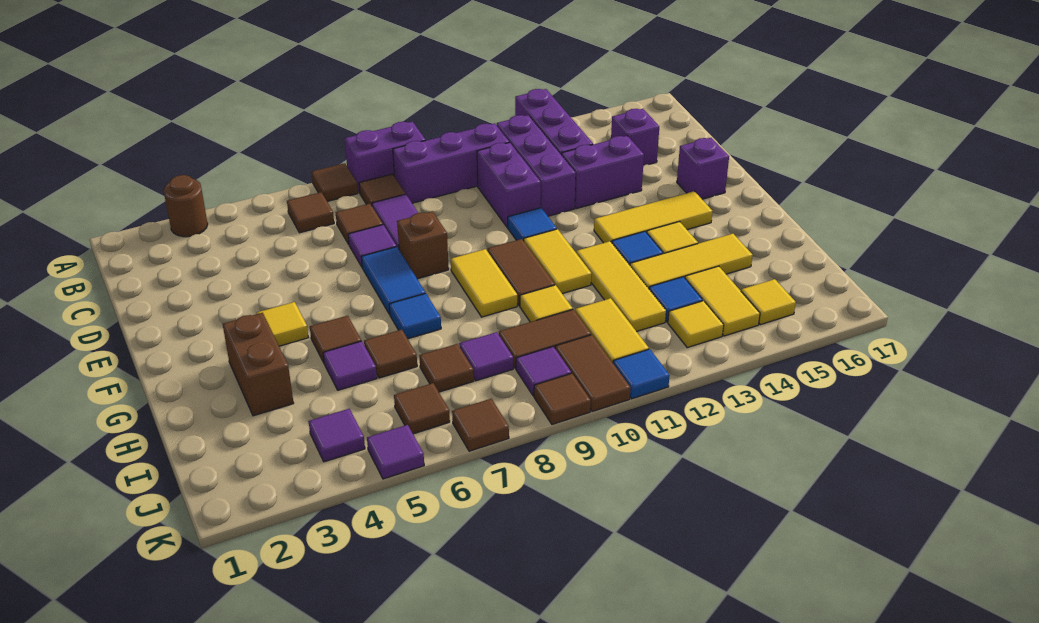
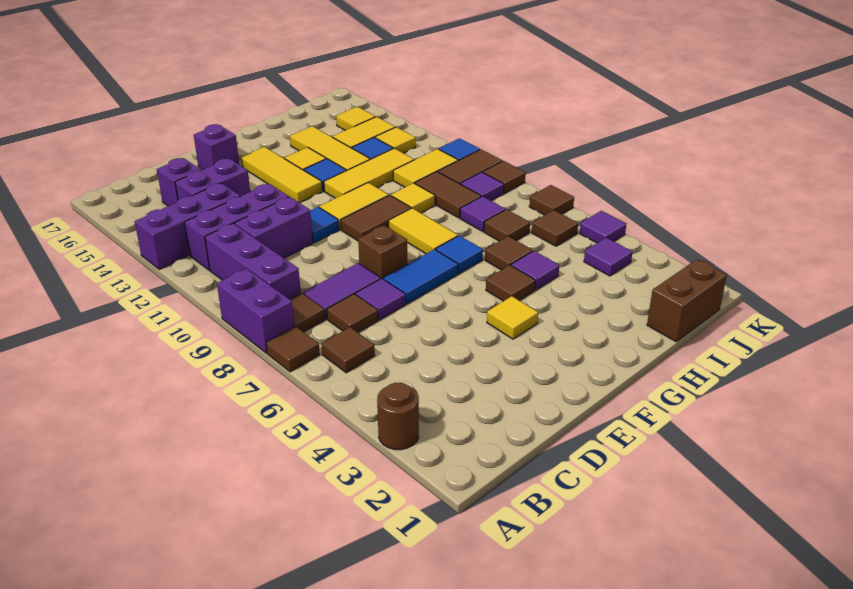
purple 1x2 brick [562,136,644,208] -> purple 1x2 brick turned to [175,159,250,200]
yellow 1x2 tile [451,249,517,317] -> yellow 1x2 tile turned to [389,208,458,254]
brown 1x2 brick [223,313,294,416] -> brown 1x2 brick moved to [647,259,727,342]

